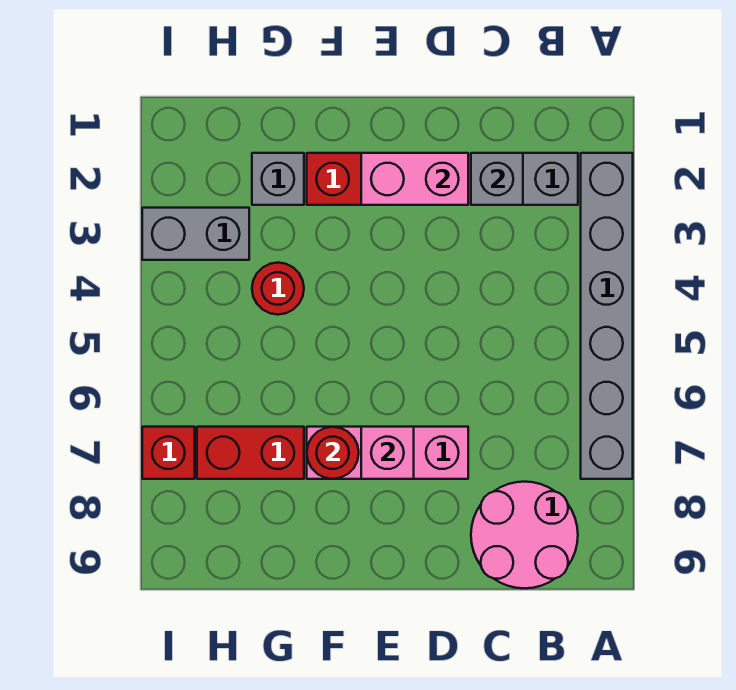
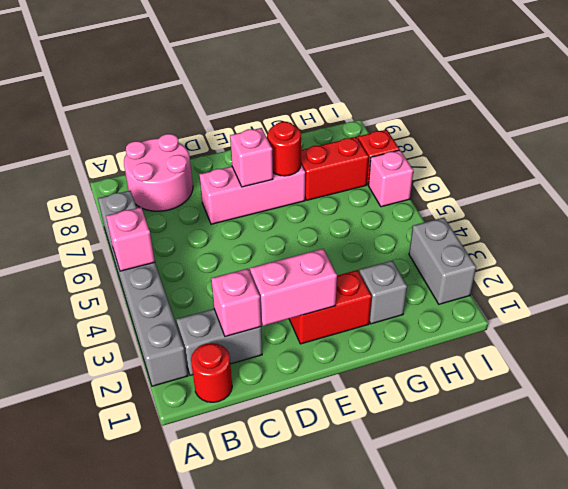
none -> pink 1x1 brick [106,207,155,271]
grey 1x1 brick [471,153,523,205] -> pink 1x1 brick [211,269,261,337]
red 1x1 round brick [252,263,304,315] -> red 1x1 round brick moved to [191,343,232,402]
grey 1x2 brick [142,208,249,260] -> grey 1x2 brick turned to [409,218,476,304]
none -> pink 1x1 brick [369,150,413,207]

